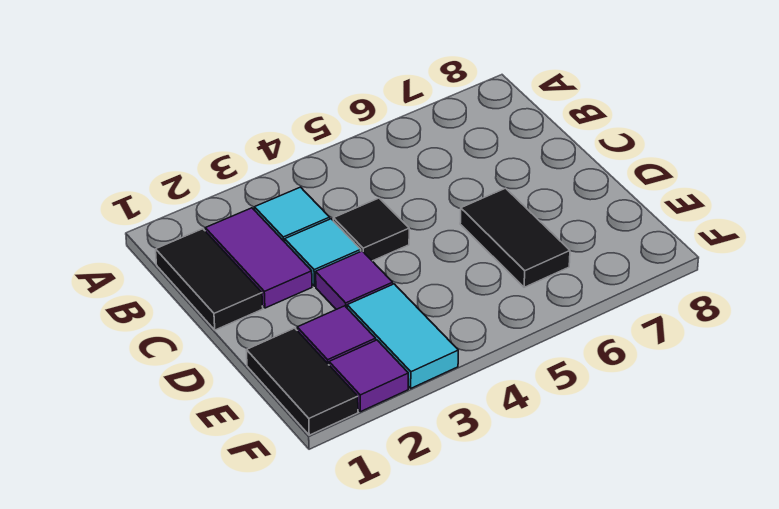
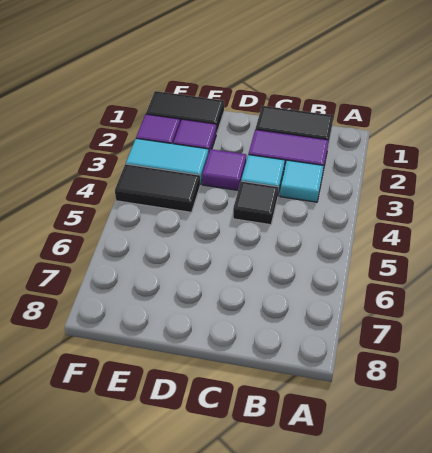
black 1x2 tile [460,188,570,287] -> black 1x2 tile moved to [115,164,200,212]

